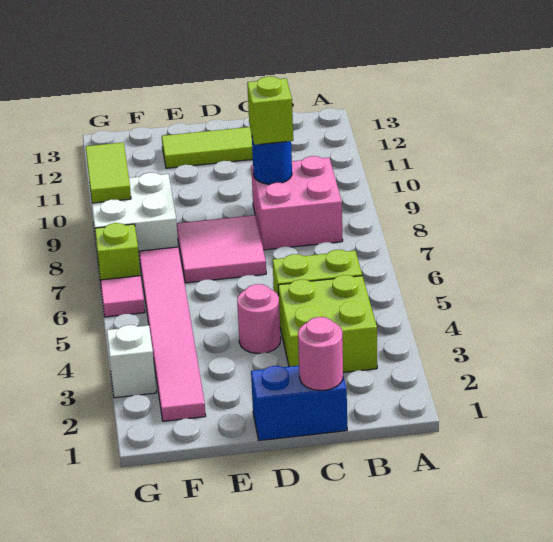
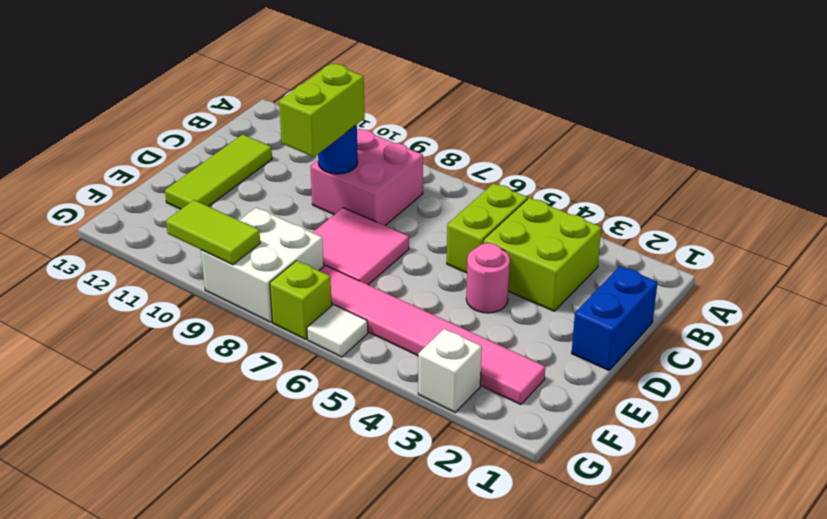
pink 1x1 round brick [298,317,343,390] -> none
lime 1x1 brick [247,76,293,145] -> lime 1x2 brick [279,64,365,157]
pink 1x1 tile [100,276,145,317] -> white 1x1 tile [307,305,368,357]

